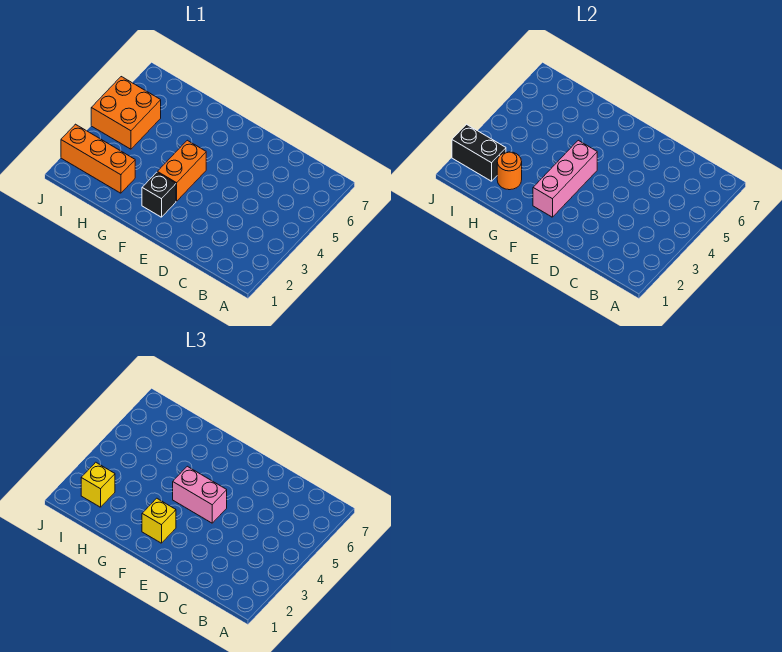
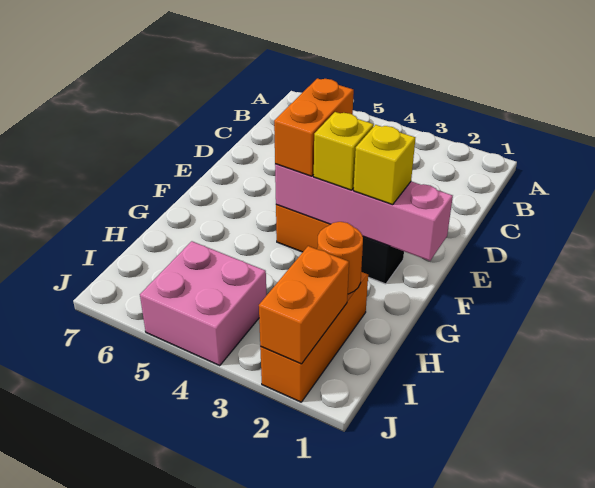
pink 1x2 brick [173,466,227,523] -> orange 1x2 brick [274,78,354,176]
pink 1x3 brick [533,140,597,217] -> pink 1x4 brick [275,164,453,261]
black 1x2 brick [452,124,506,181] -> orange 1x2 brick [259,246,349,364]
yellow 1x1 brick [81,462,115,507] -> yellow 1x1 brick moved to [314,112,374,190]
orange 2x2 brick [91,77,161,149] -> pink 2x2 brick [140,241,267,365]

